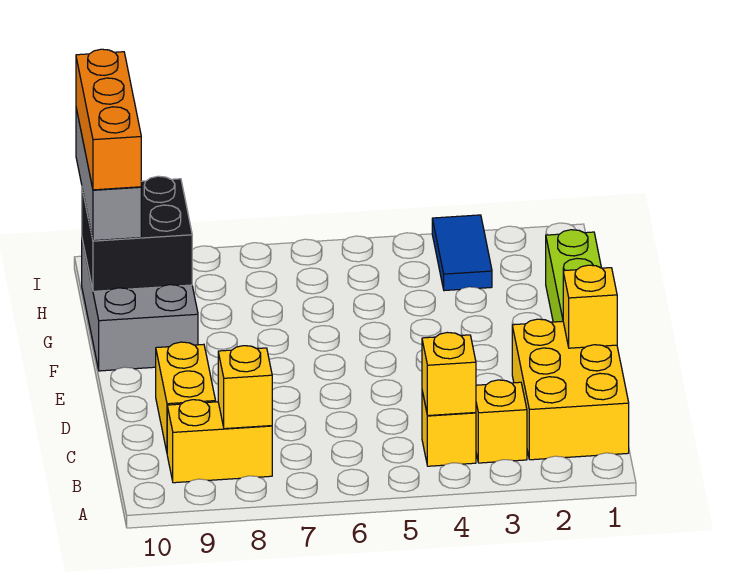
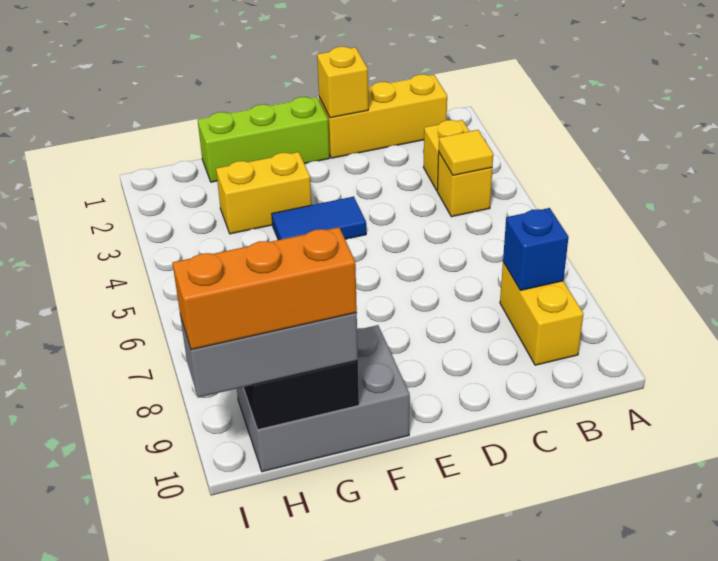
yellow 2x3 brick [512,319,629,460] -> yellow 1x3 brick [319,74,447,158]
yellow 1x1 brick [422,332,476,416] -> yellow 1x1 tile [439,130,493,175]
yellow 1x1 brick [218,346,272,429] -> blue 1x1 brick [503,208,569,290]
yellow 1x2 brick [156,342,216,451] -> yellow 1x2 brick moved to [216,152,311,234]
blue 1x2 tile [432,215,492,291] -> blue 1x2 tile moved to [272,197,366,240]

